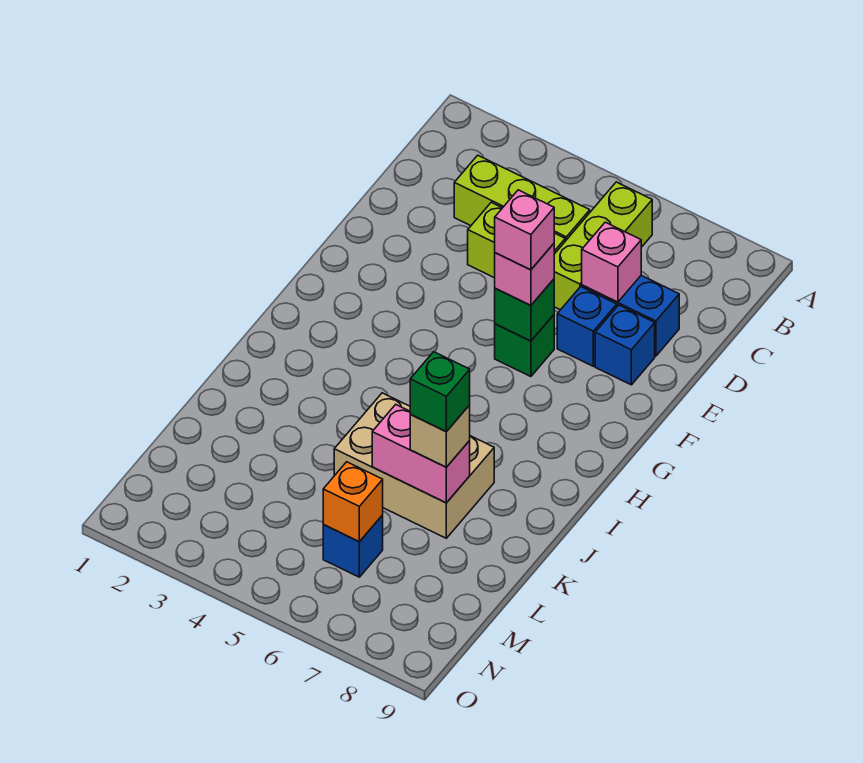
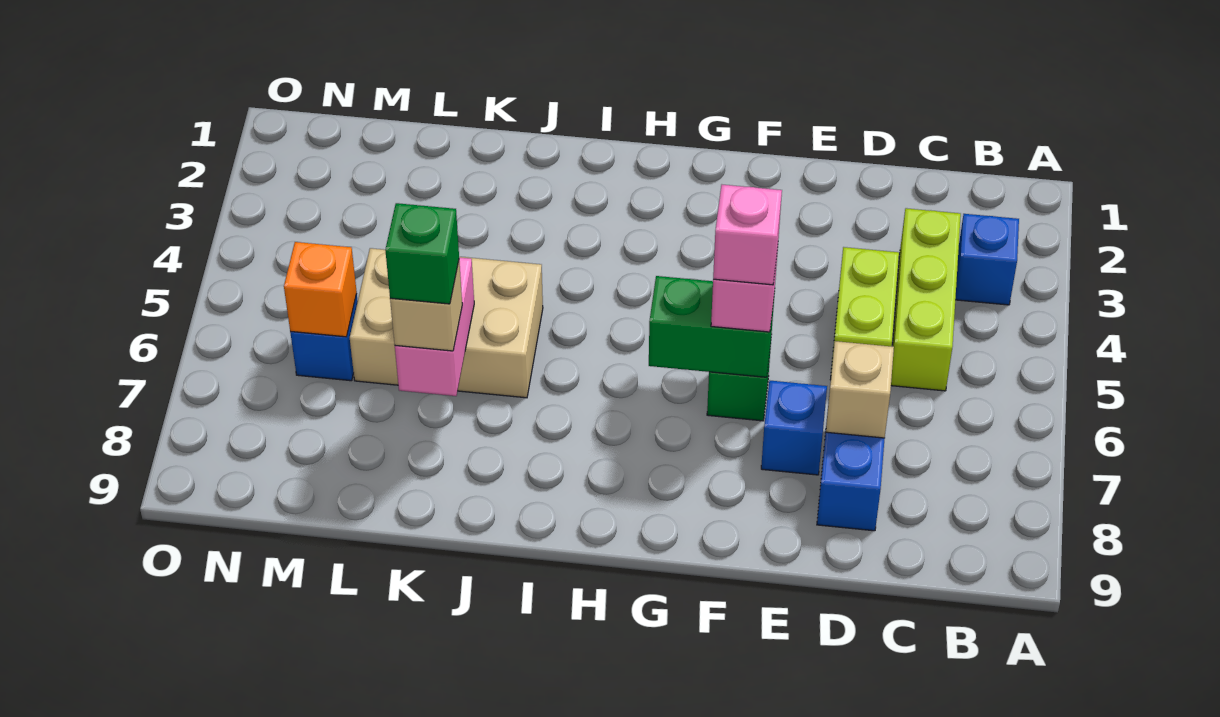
lime 1x3 brick [554,182,652,310] -> none
pink 1x1 brick [582,222,641,302] -> tan 1x1 brick [826,341,894,438]
blue 1x1 brick [595,305,655,385] -> blue 1x1 brick moved to [955,214,1019,305]
green 1x1 brick [495,279,554,341] -> green 1x2 brick [649,276,775,377]
tan 2x3 brick [334,393,494,538] -> tan 2x3 brick turned to [350,248,543,398]

